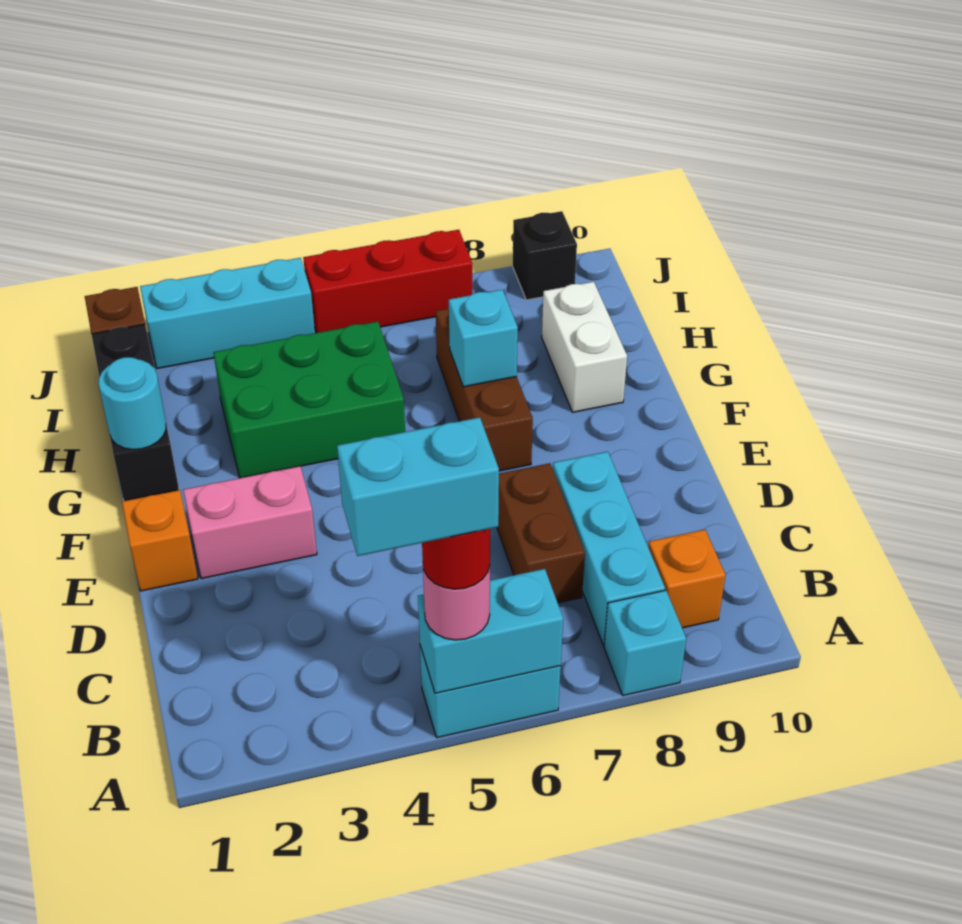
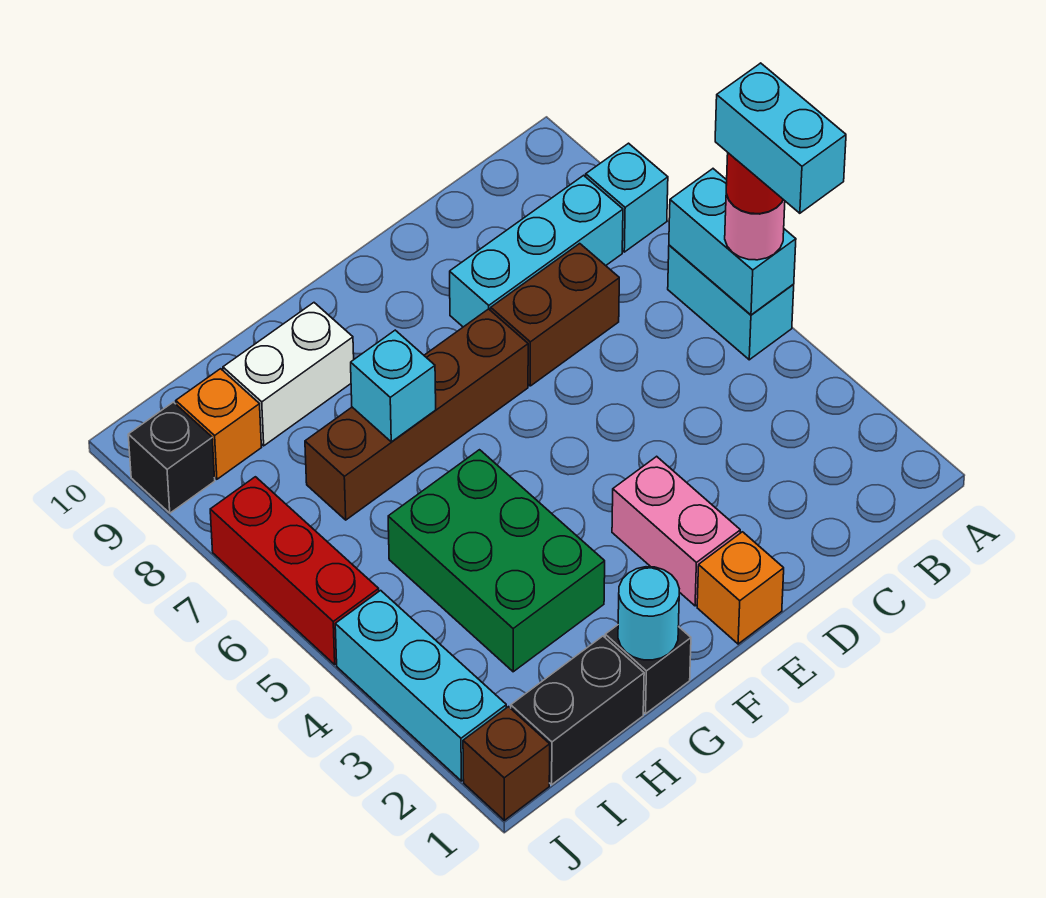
orange 1x1 brick [648,530,726,628] -> orange 1x1 brick moved to [176,369,261,479]
brown 1x3 brick [436,309,533,471] -> brown 1x4 brick [305,309,528,520]

